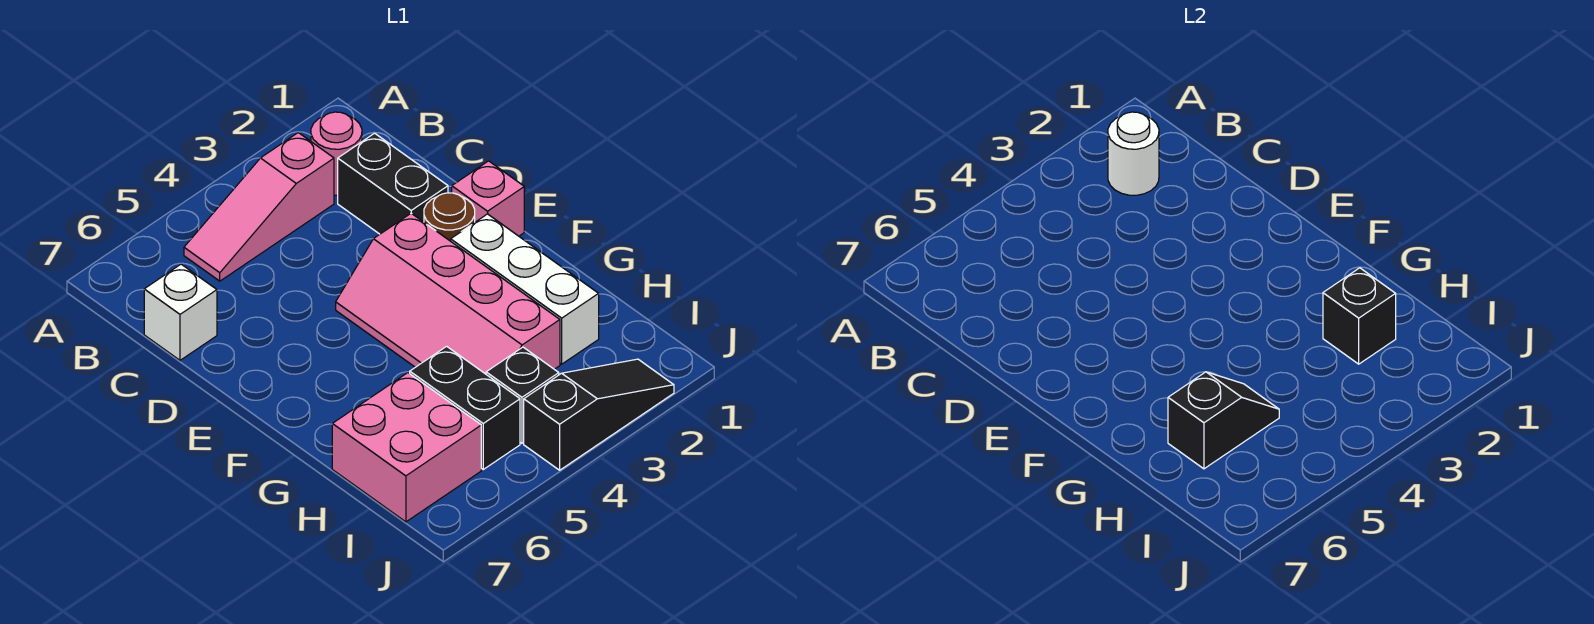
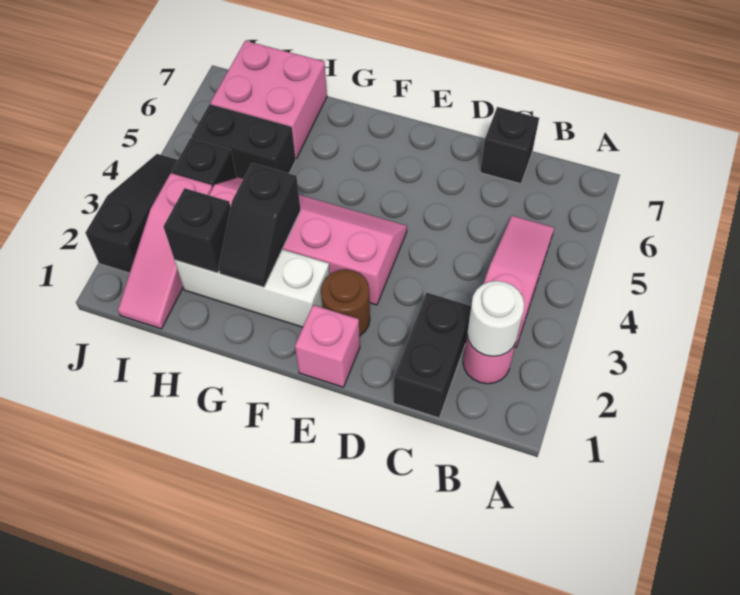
black 1x2 brick [338,133,448,234] -> black 1x2 brick turned to [393,293,471,418]
white 1x1 brick [144,264,217,360] -> black 1x1 brick [480,107,539,184]
black 1x2 slope [1168,372,1279,469] -> black 1x2 slope moved to [219,163,301,287]
none -> pink 1x3 slope [118,173,212,329]
black 1x3 slope [524,359,674,470] -> black 1x3 slope turned to [85,154,178,273]

